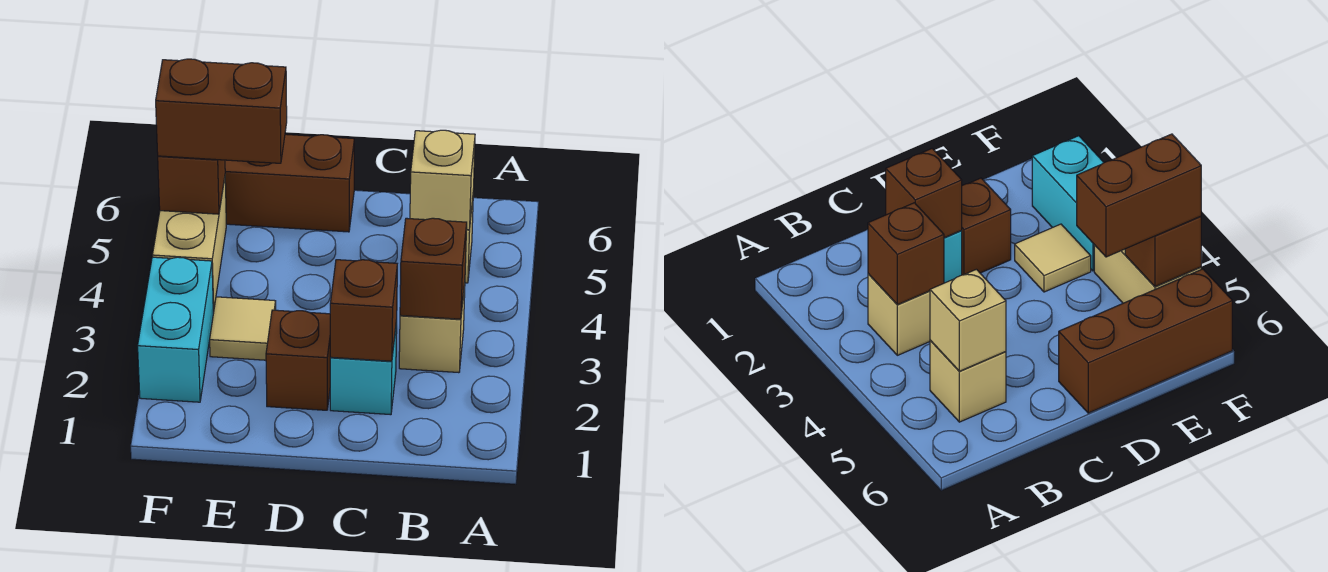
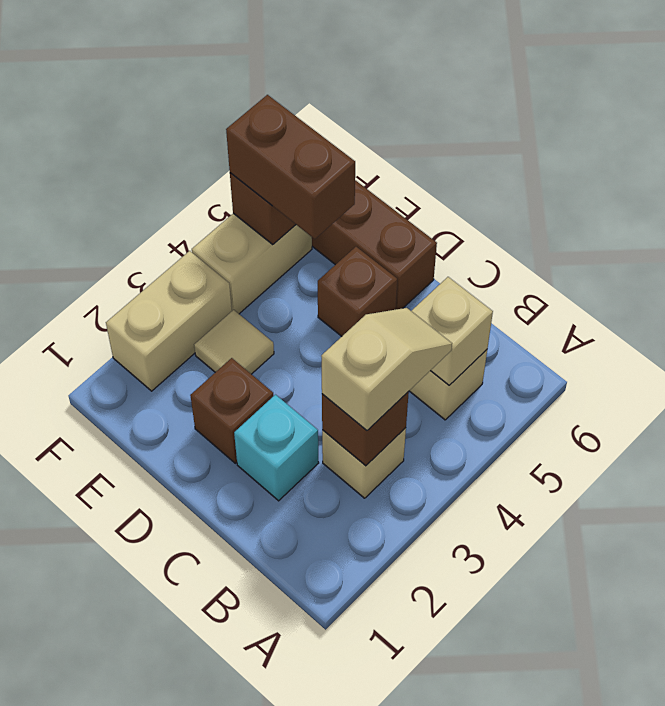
none -> tan 1x2 slope [321,308,452,430]
brown 1x1 brick [330,260,397,361] -> brown 1x1 brick moved to [318,247,397,336]
cyan 1x2 brick [138,257,214,402] -> tan 1x2 brick [106,251,232,391]

